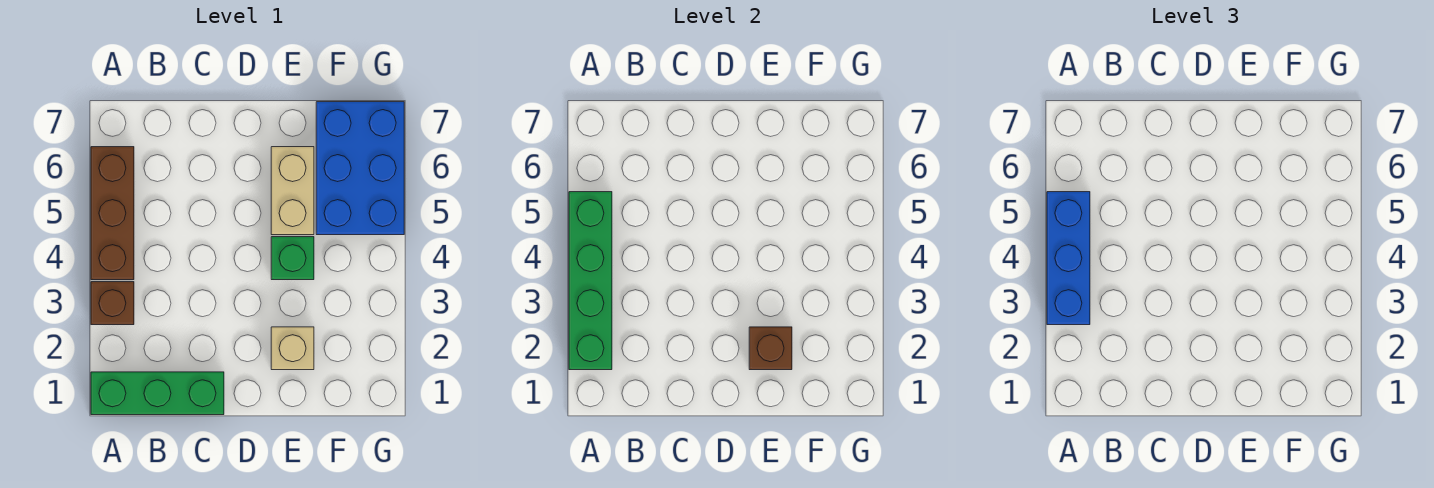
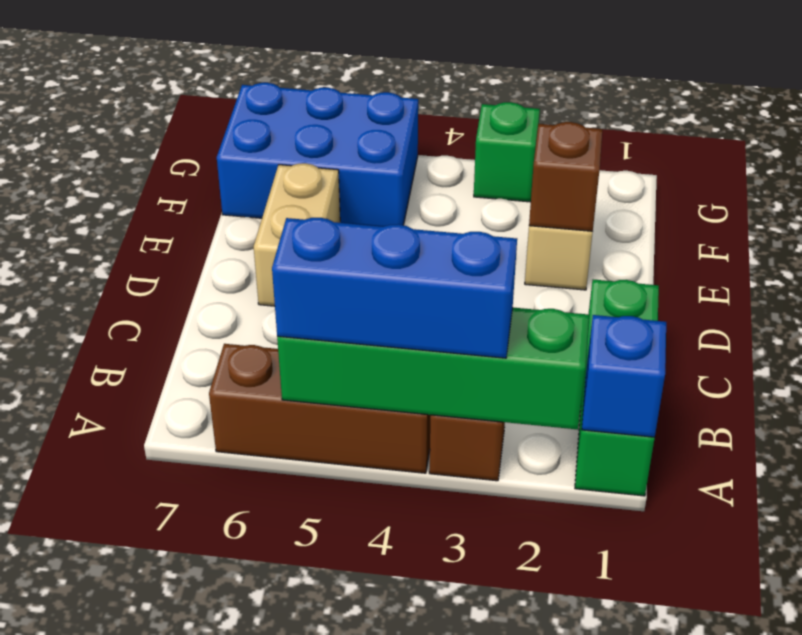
none -> blue 1x1 brick [582,315,666,437]
green 1x1 brick [271,237,314,280] -> green 1x1 brick moved to [474,102,540,202]
tan 1x2 brick [271,147,314,235] -> tan 1x2 brick turned to [254,163,340,306]

